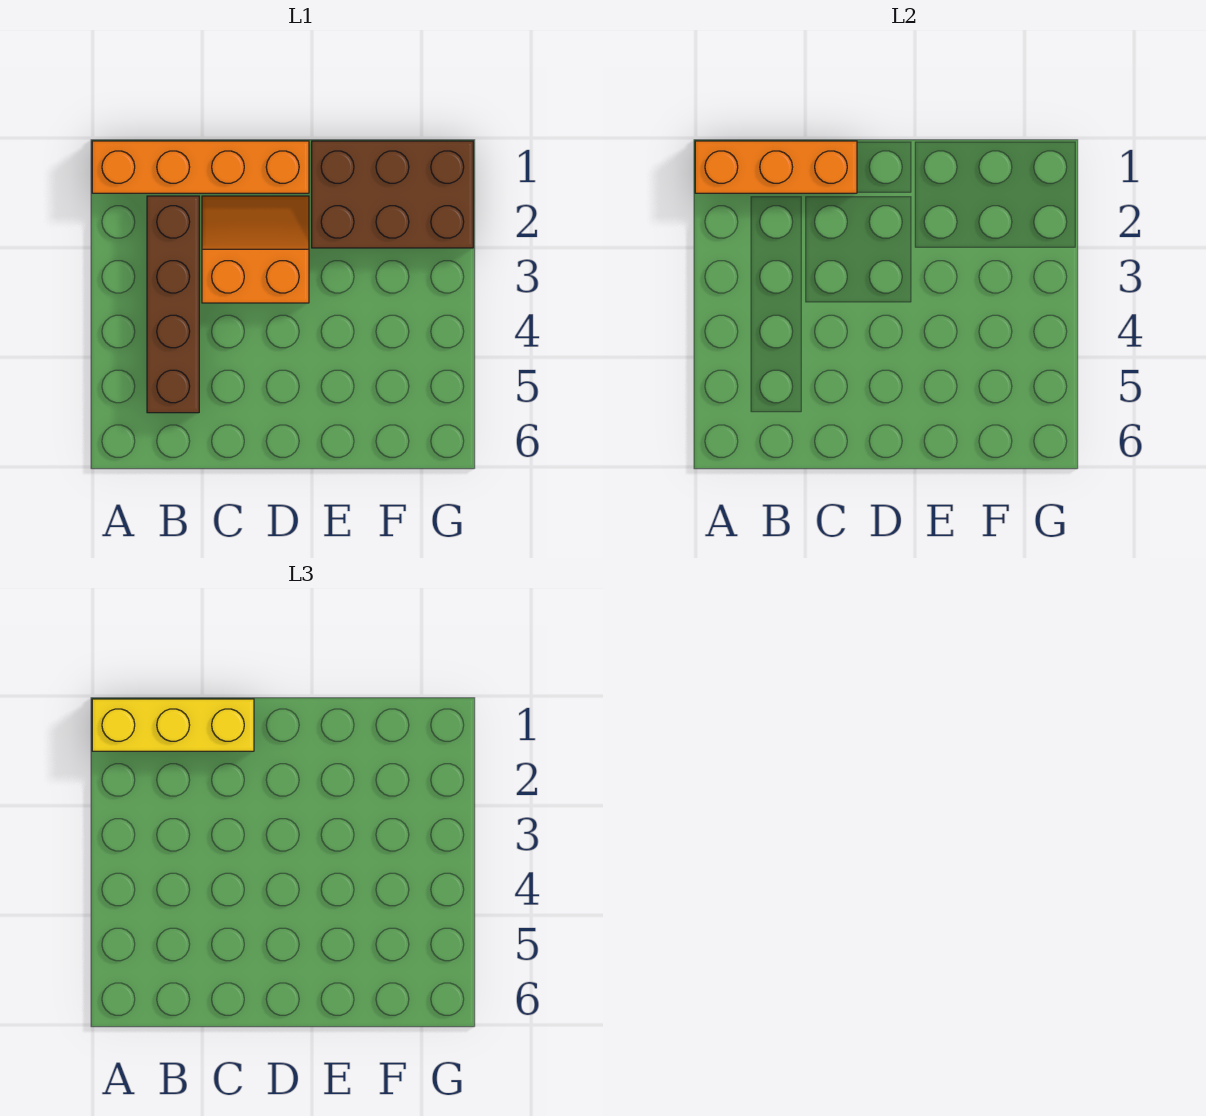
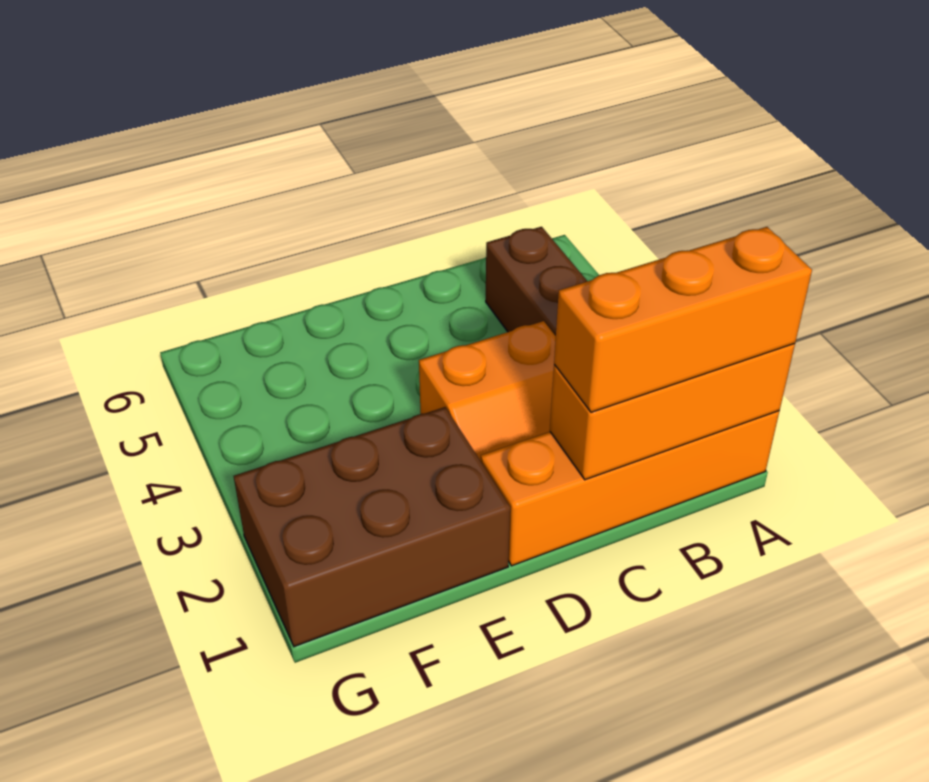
yellow 1x3 brick [92,699,254,751] -> orange 1x3 brick [554,227,812,412]

